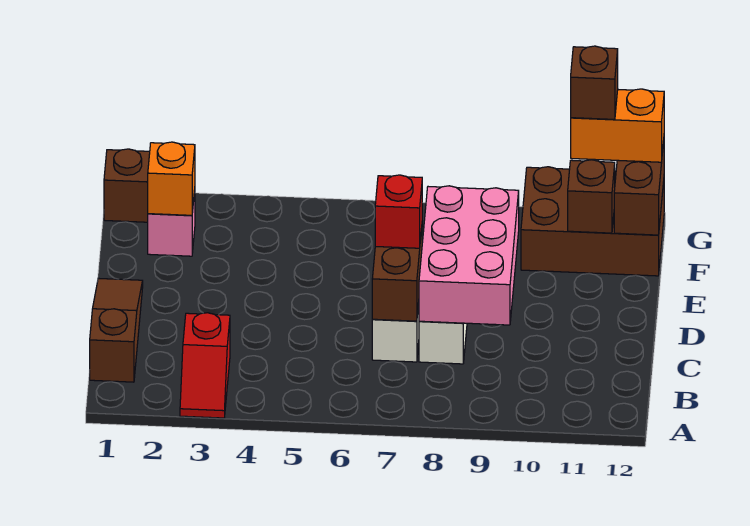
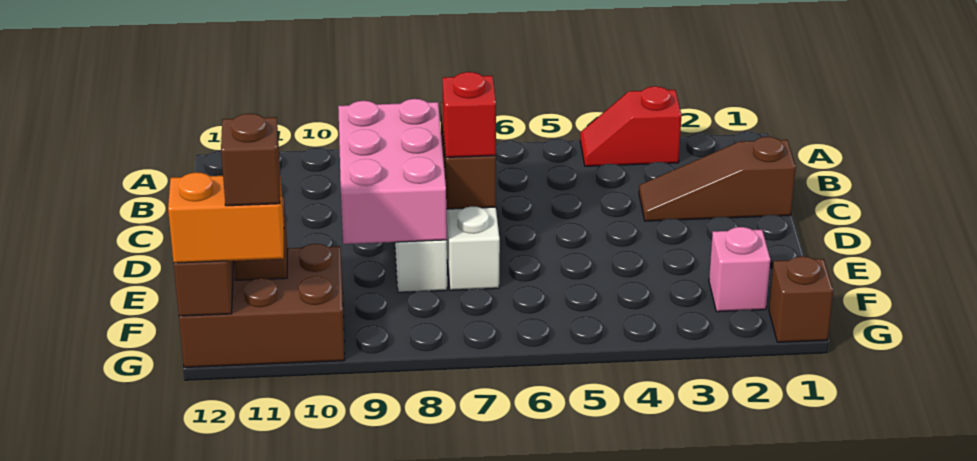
red 1x2 slope [180,313,230,418] -> red 1x2 slope turned to [580,86,682,166]
brown 1x3 slope [90,278,143,382] -> brown 1x3 slope turned to [639,137,796,221]
orange 1x1 brick [148,142,195,215] -> none

